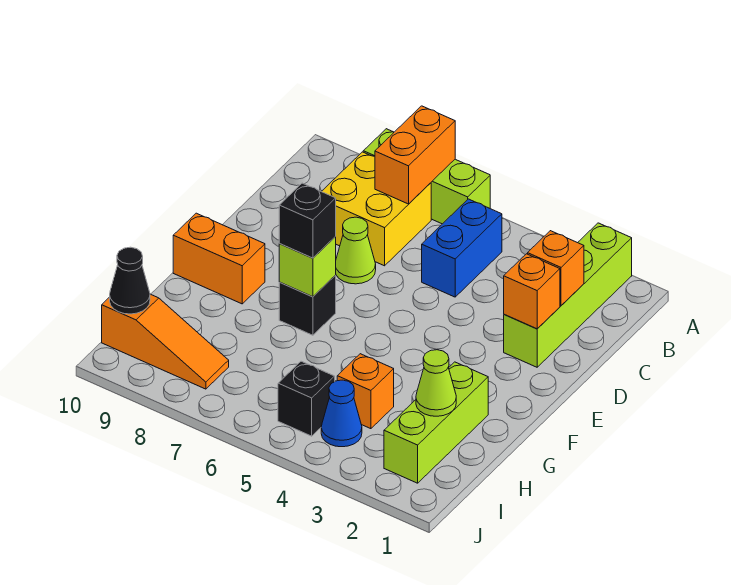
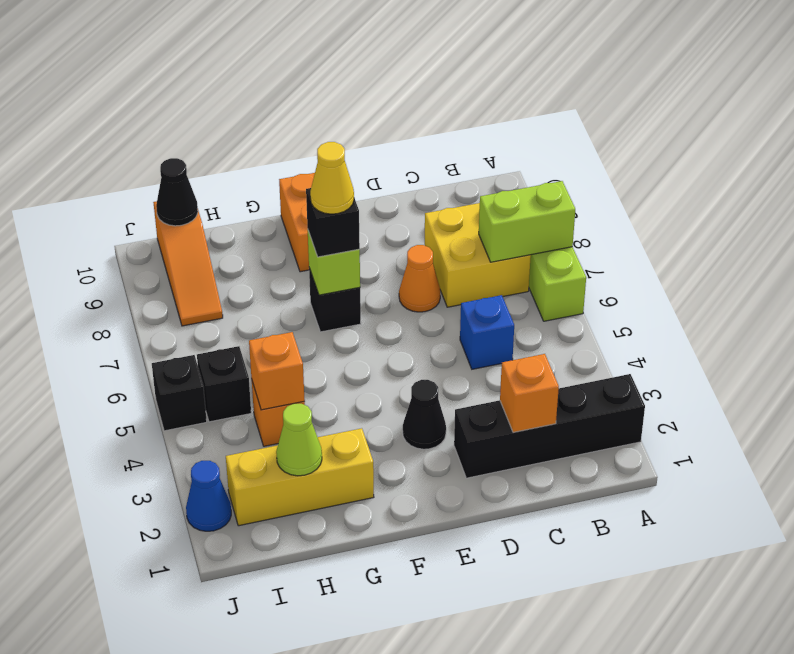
lime 1x4 brick [504,223,632,367] -> black 1x4 brick [454,374,645,478]
orange 1x2 brick [375,106,455,204] -> lime 1x2 brick [479,181,575,262]
blue 1x2 brick [422,199,502,297] -> blue 1x1 brick [460,295,514,369]
orange 1x1 brick [504,254,560,329] -> orange 1x1 brick moved to [249,332,305,410]
lime 1x1 cone [336,217,376,284] -> orange 1x1 cone [399,245,440,312]
none -> black 1x1 cone [403,380,446,449]
none -> yellow 1x1 cone [310,142,354,214]
lime 1x3 brick [384,362,488,483] -> yellow 1x3 brick [226,428,374,526]
blue 1x1 cone [321,380,362,447] -> blue 1x1 cone moved to [186,461,231,531]
none -> black 1x1 brick [152,355,207,431]

